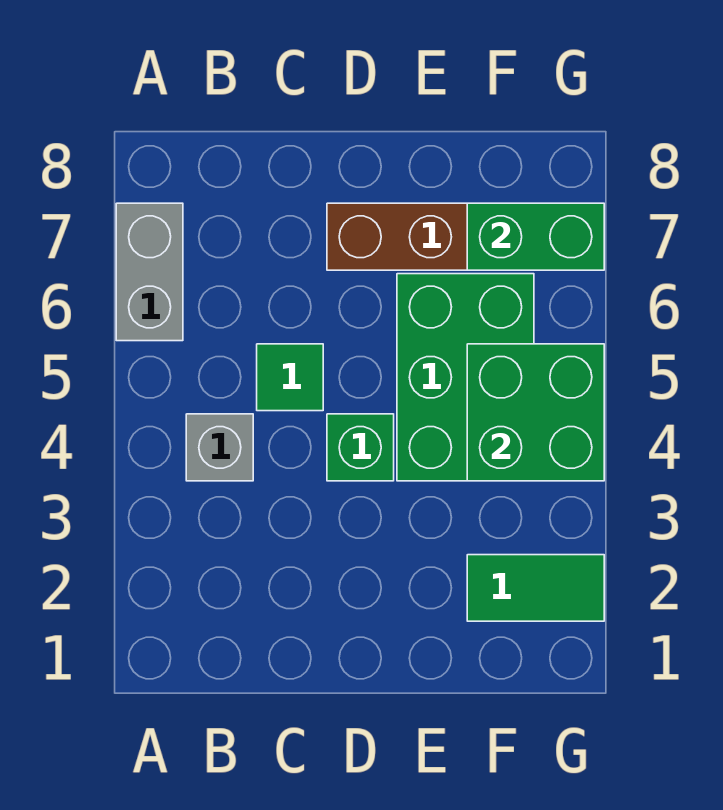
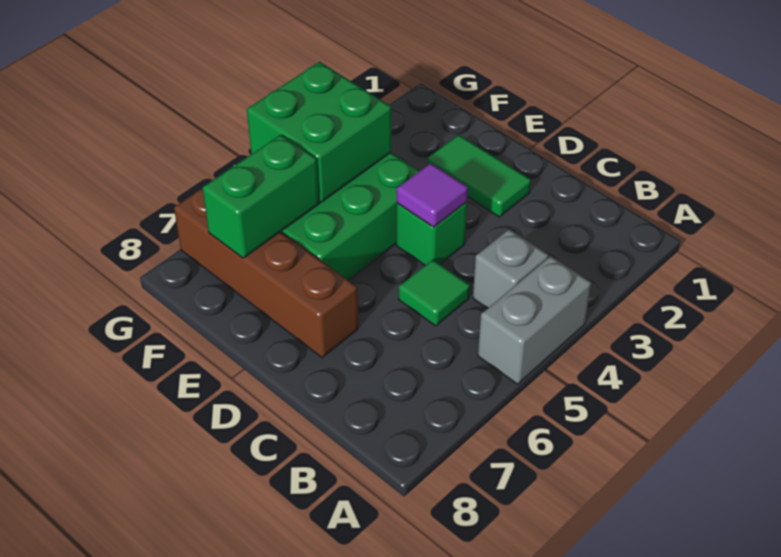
grey 1x2 brick [116,203,183,341] -> grey 1x2 brick moved to [478,256,591,384]
none -> purple 1x1 tile [397,163,468,227]
green 1x2 tile [467,555,604,621] -> green 1x2 tile moved to [428,135,531,217]
green 1x2 brick [467,203,604,270] -> green 1x2 brick turned to [203,135,319,258]

